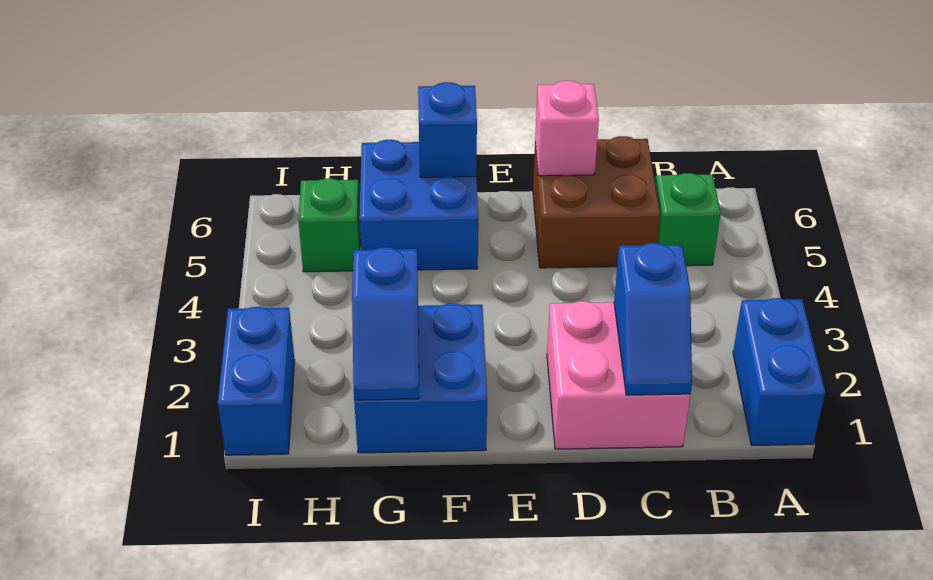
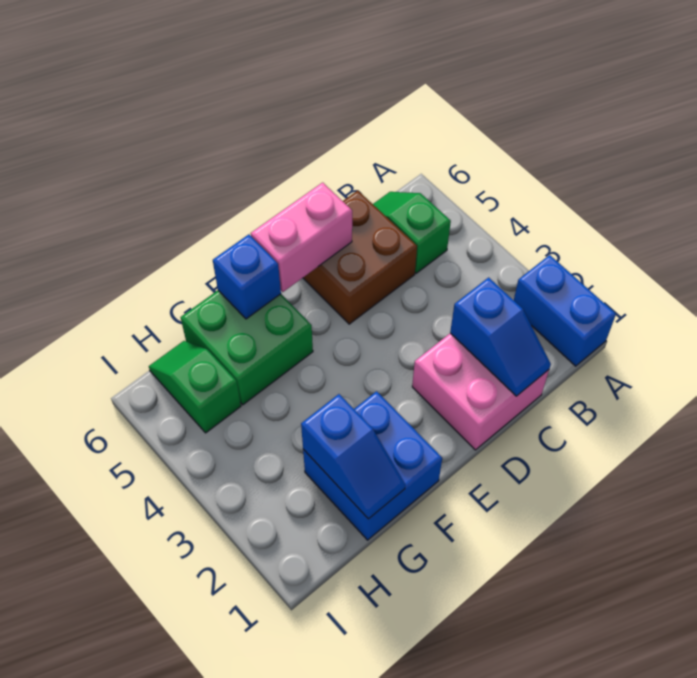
pink 1x1 brick [535,81,599,176] -> pink 1x2 brick [251,183,352,292]
blue 2x2 brick [359,140,478,270] -> green 2x2 brick [181,291,313,405]
blue 1x2 brick [218,307,295,455] -> none

